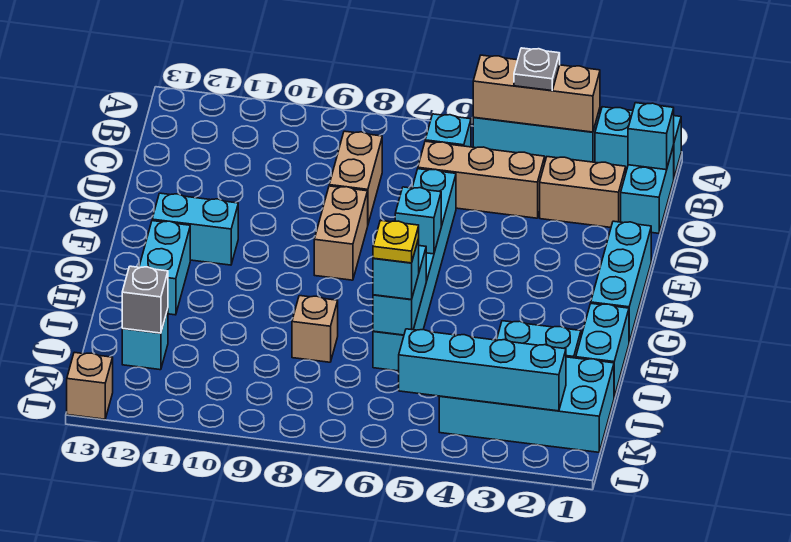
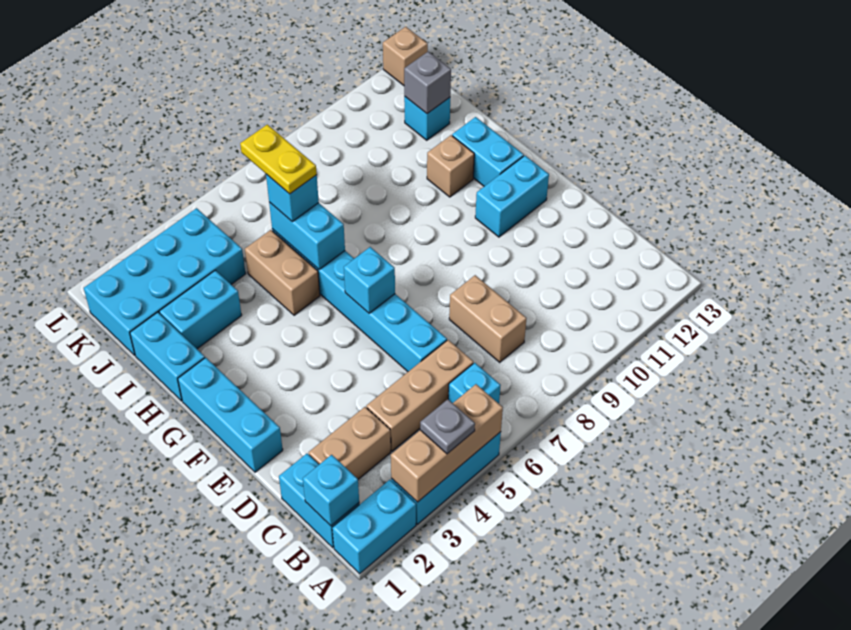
tan 1x2 brick [314,186,368,280] -> tan 1x2 brick moved to [245,230,320,315]
yellow 1x1 plate [373,220,419,263] -> yellow 1x2 plate [240,125,317,194]
tan 1x1 brick [292,296,338,362] -> tan 1x1 brick moved to [427,135,474,197]
cyan 1x4 brick [399,329,566,411] -> none

